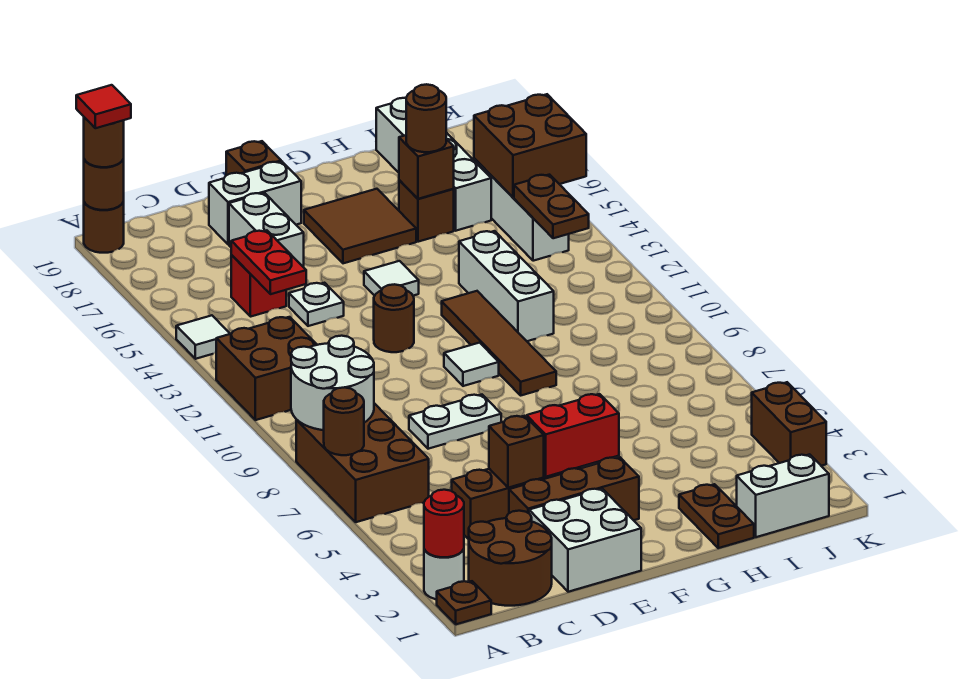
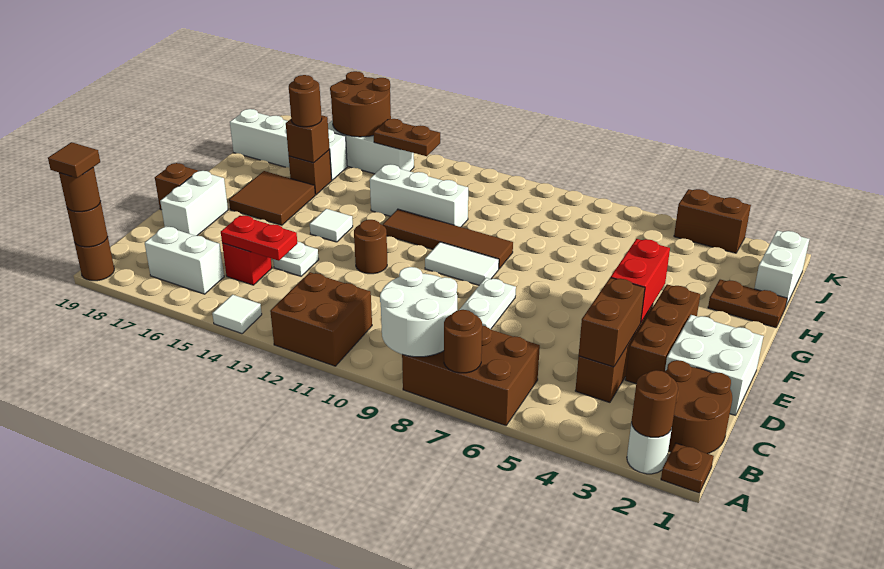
red 1x1 round brick [424,490,464,557] -> brown 1x1 round brick [632,370,678,437]
red 1x1 tile [76,85,131,128] -> brown 1x1 tile [48,142,100,178]
brown 1x1 brick [489,416,544,488] -> brown 1x2 brick [579,277,645,367]
white 1x2 brick [229,193,304,267] -> white 1x2 brick moved to [145,226,224,294]
white 1x1 tile [444,343,499,386] -> white 1x2 tile [425,242,499,285]
brown 2x2 brick [474,94,586,198] -> brown 2x2 round brick [330,71,391,137]

